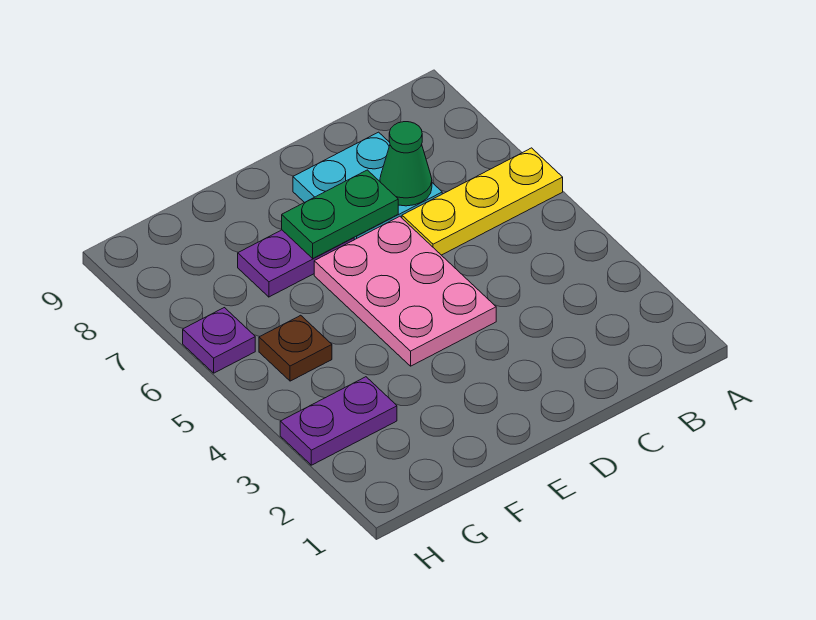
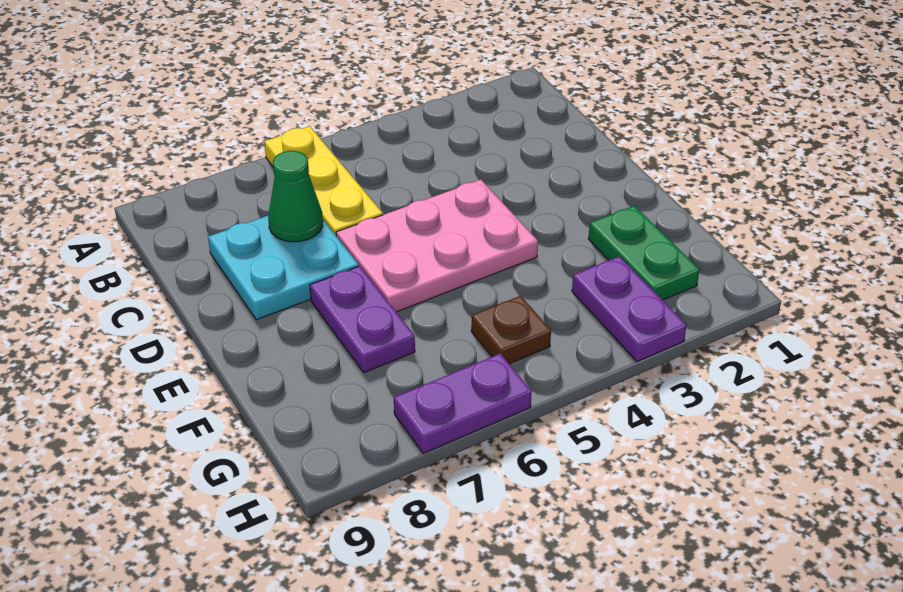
green 1x2 plate [282,170,398,258] -> green 1x2 plate moved to [589,206,699,300]
purple 1x1 plate [183,308,255,373] -> purple 1x2 plate [394,354,532,453]

